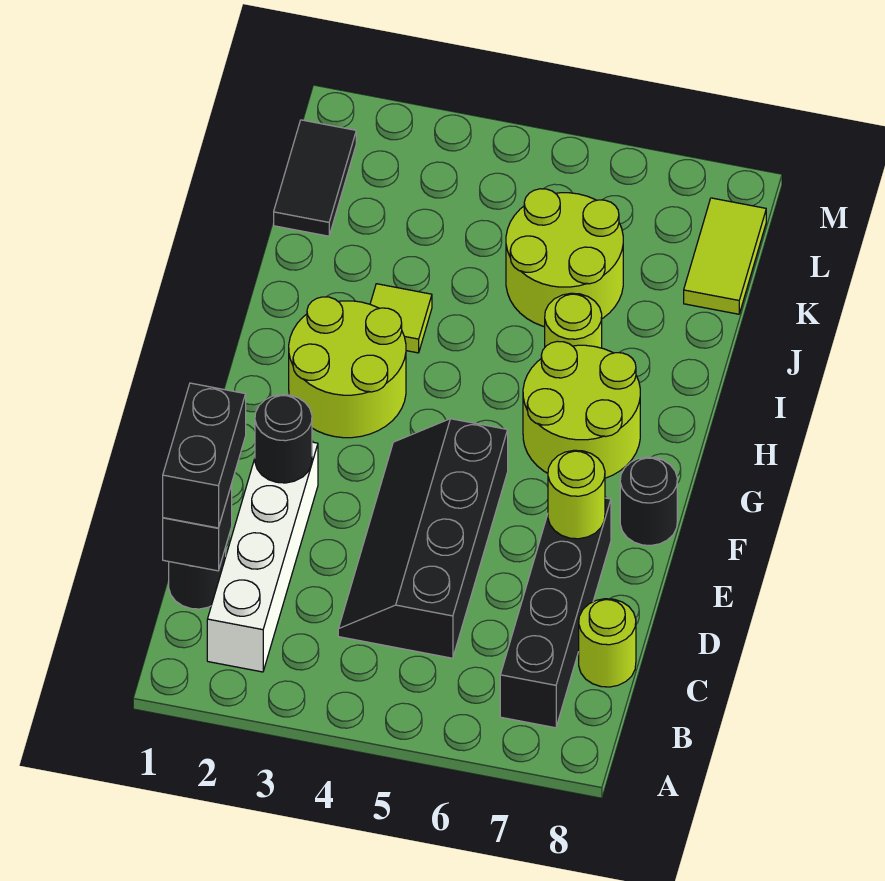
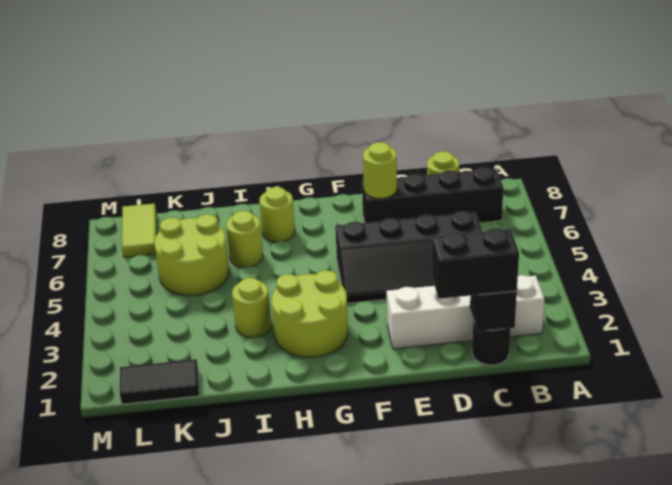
black 1x1 round brick [255,395,312,483] -> none
black 1x1 round brick [620,457,677,545] -> none
lime 2x2 round brick [523,341,640,478] -> lime 1x1 round brick [259,187,295,242]
lime 1x1 tile [370,284,432,353] -> lime 1x1 round brick [232,278,271,337]
lime 1x2 tile [684,198,766,314] -> lime 1x2 tile turned to [122,204,157,257]

